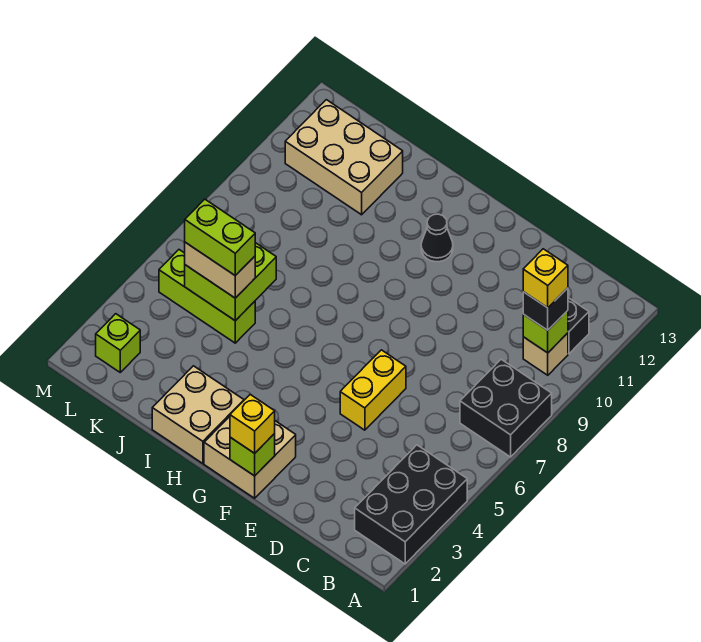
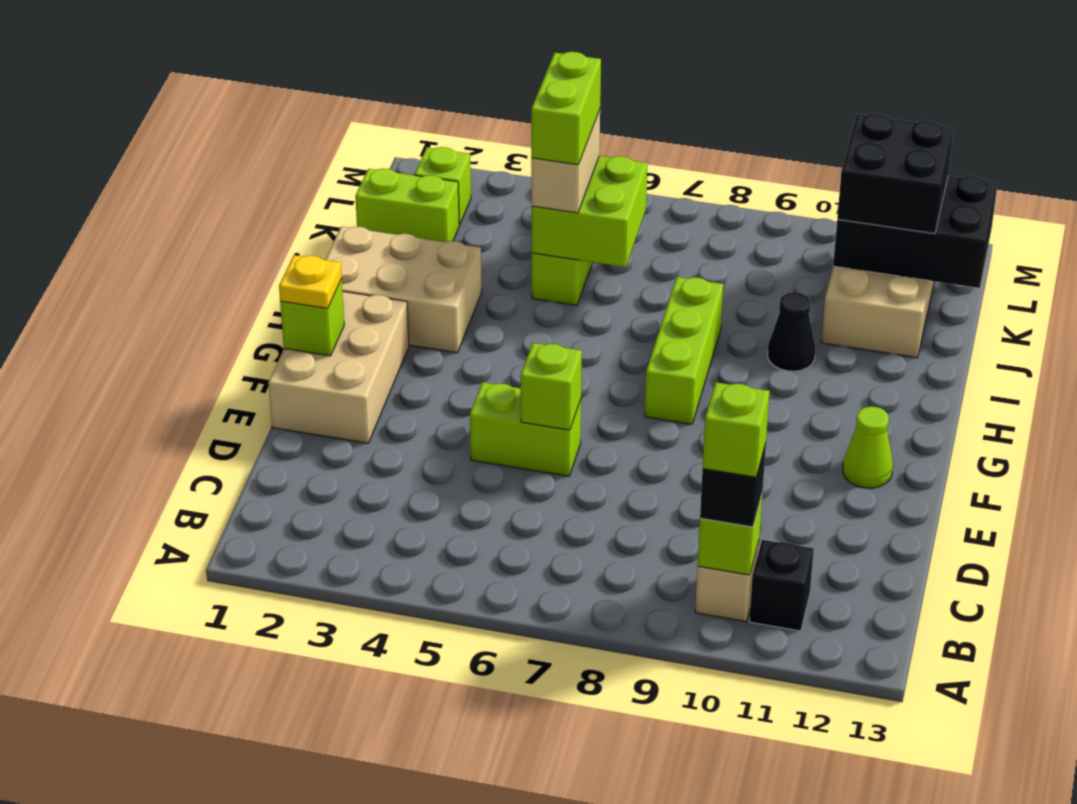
black 2x3 brick [355,445,467,564] -> black 2x3 brick moved to [833,176,998,288]
black 2x2 brick [460,359,552,457] -> black 2x2 brick moved to [837,114,954,234]
yellow 1x1 brick [523,249,568,308] -> lime 1x1 brick [703,382,770,477]
yellow 1x2 brick [340,350,406,430] -> lime 1x2 brick [470,382,581,476]
none -> lime 1x1 brick [521,343,582,430]
tan 2x2 brick [204,417,296,498] -> tan 2x3 brick [268,292,409,443]
yellow 1x1 brick [230,395,275,453] -> yellow 1x1 plate [279,255,342,309]
none -> lime 1x1 cone [843,406,893,488]
none -> lime 1x3 brick [645,277,723,424]
black 1x1 cone [421,214,453,262] -> black 1x1 cone moved to [768,292,815,371]
tan 2x2 brick [152,366,244,464] -> tan 2x3 brick [326,226,482,353]
none -> lime 1x2 brick [355,168,459,242]

